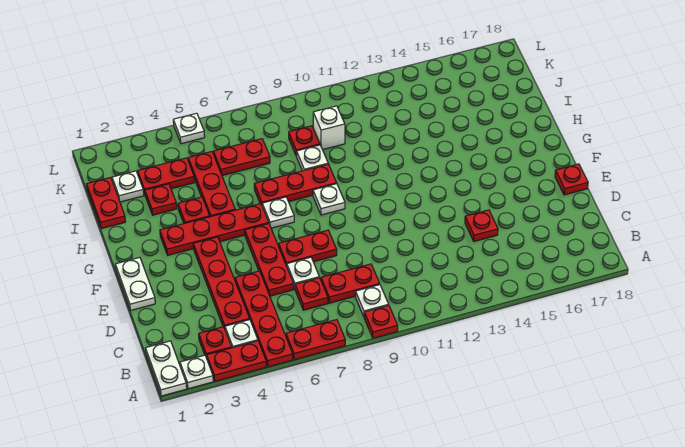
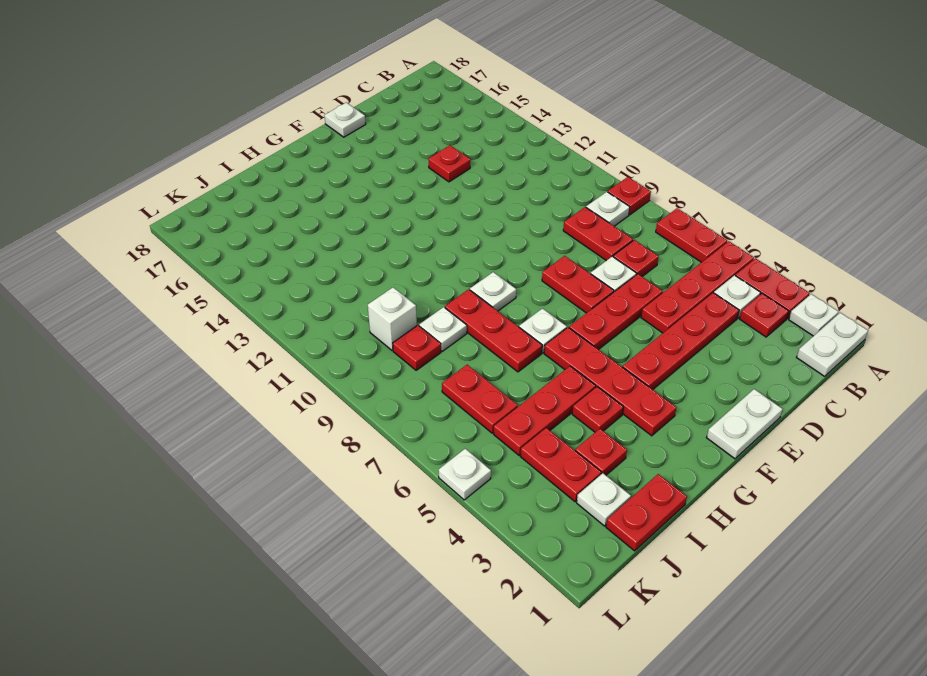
red 1x1 plate [555,164,588,195] -> white 1x1 plate [324,102,366,137]

